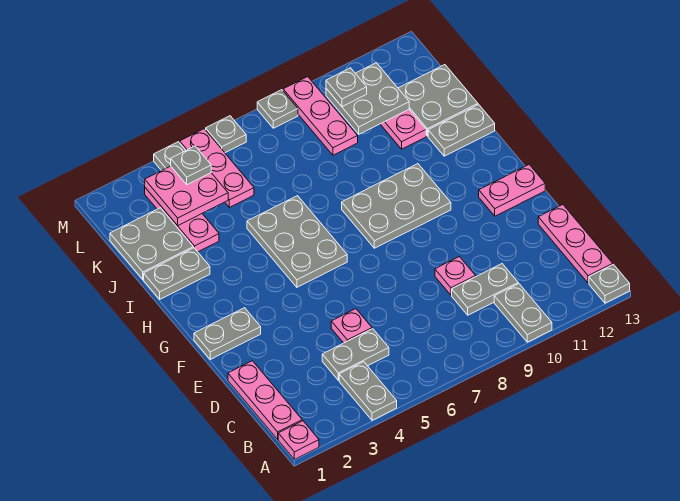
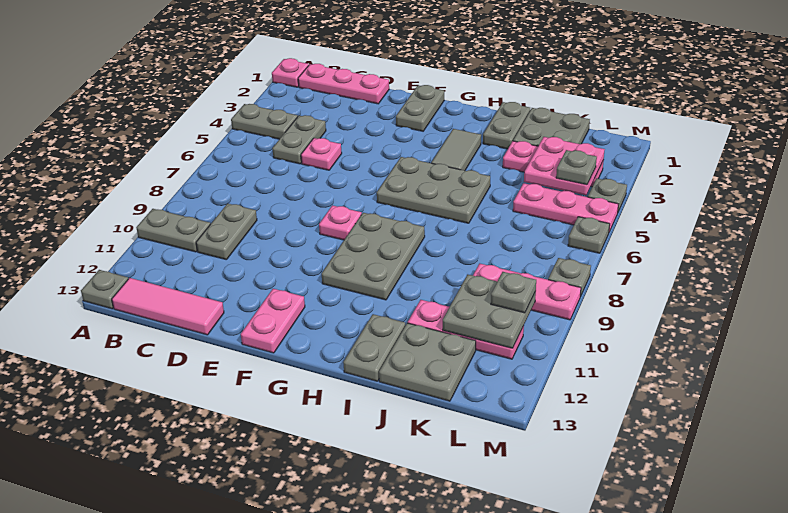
pink 1x3 plate [538,205,613,283] -> pink 1x3 tile [112,278,224,335]
pink 1x1 plate [435,257,476,295] -> pink 1x1 plate moved to [319,205,362,240]
none -> grey 1x2 tile [431,129,481,171]

